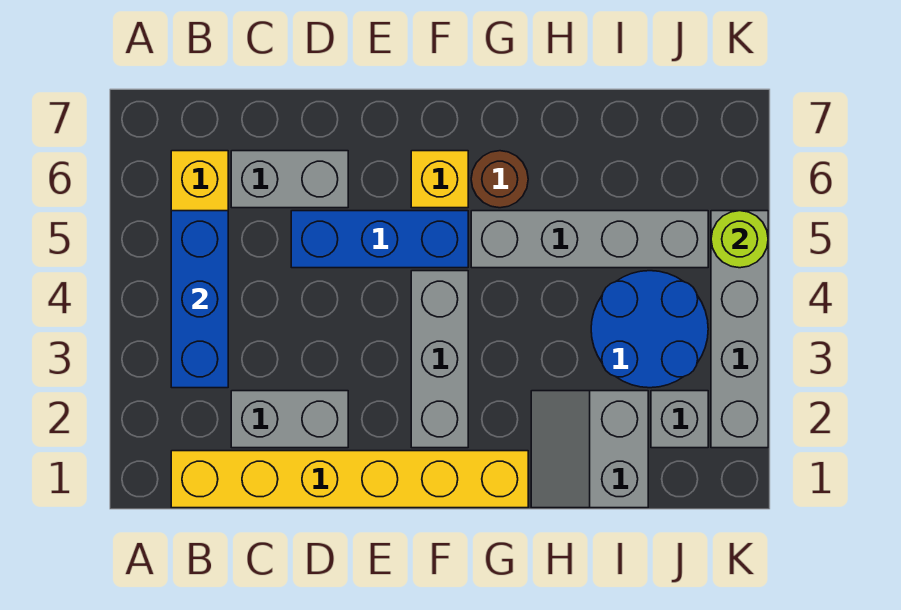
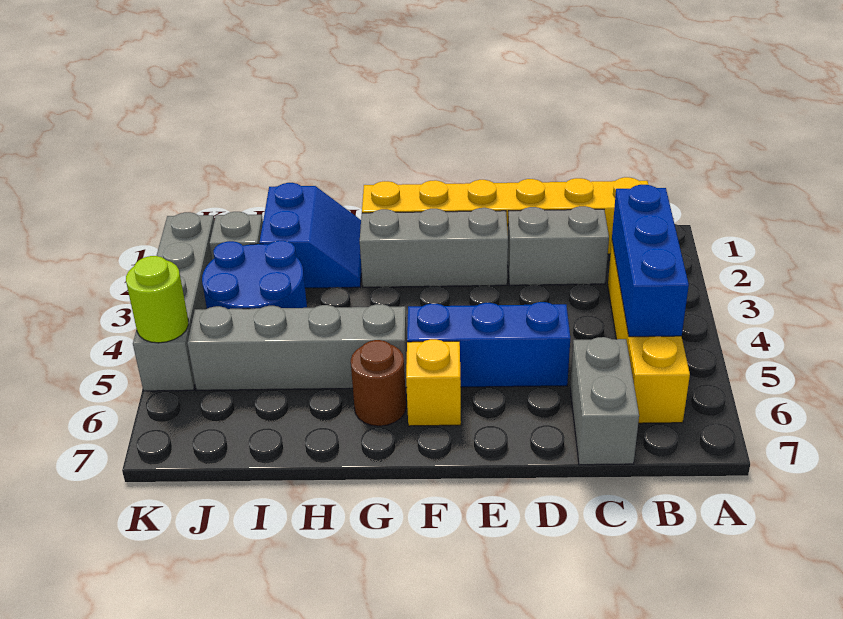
grey 1x2 brick [231,151,348,208] -> grey 1x2 brick turned to [570,337,639,465]
grey 1x3 brick [411,271,468,448] -> grey 1x3 brick turned to [360,208,508,287]
grey 2x2 slope [531,391,648,508] -> blue 2x2 slope [259,183,362,288]

